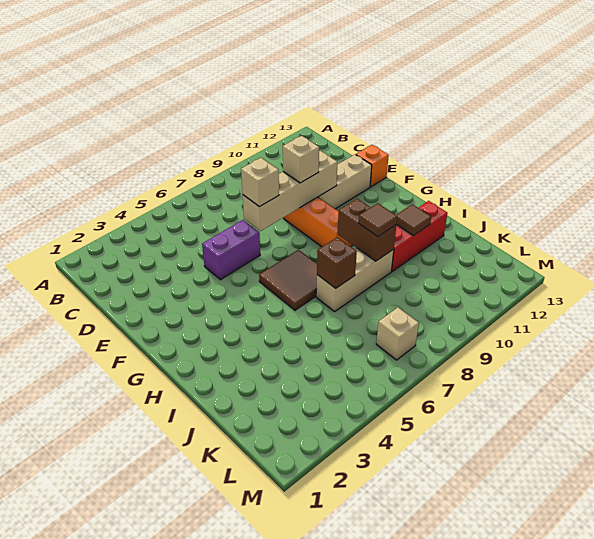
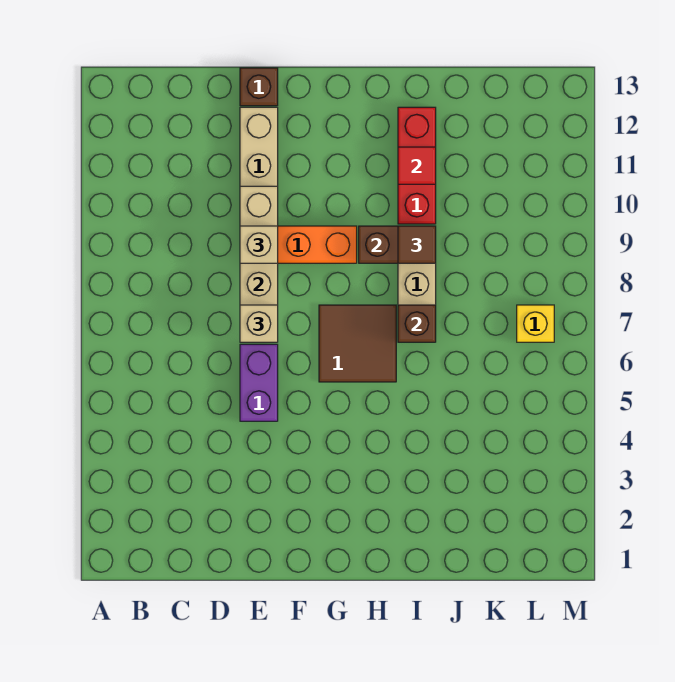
orange 1x1 brick [356,145,389,187] -> brown 1x1 brick [240,68,278,106]
brown 1x1 tile [396,204,431,236] -> red 1x1 tile [398,147,436,184]
tan 1x1 brick [376,308,419,360] -> yellow 1x1 brick [517,305,554,342]

